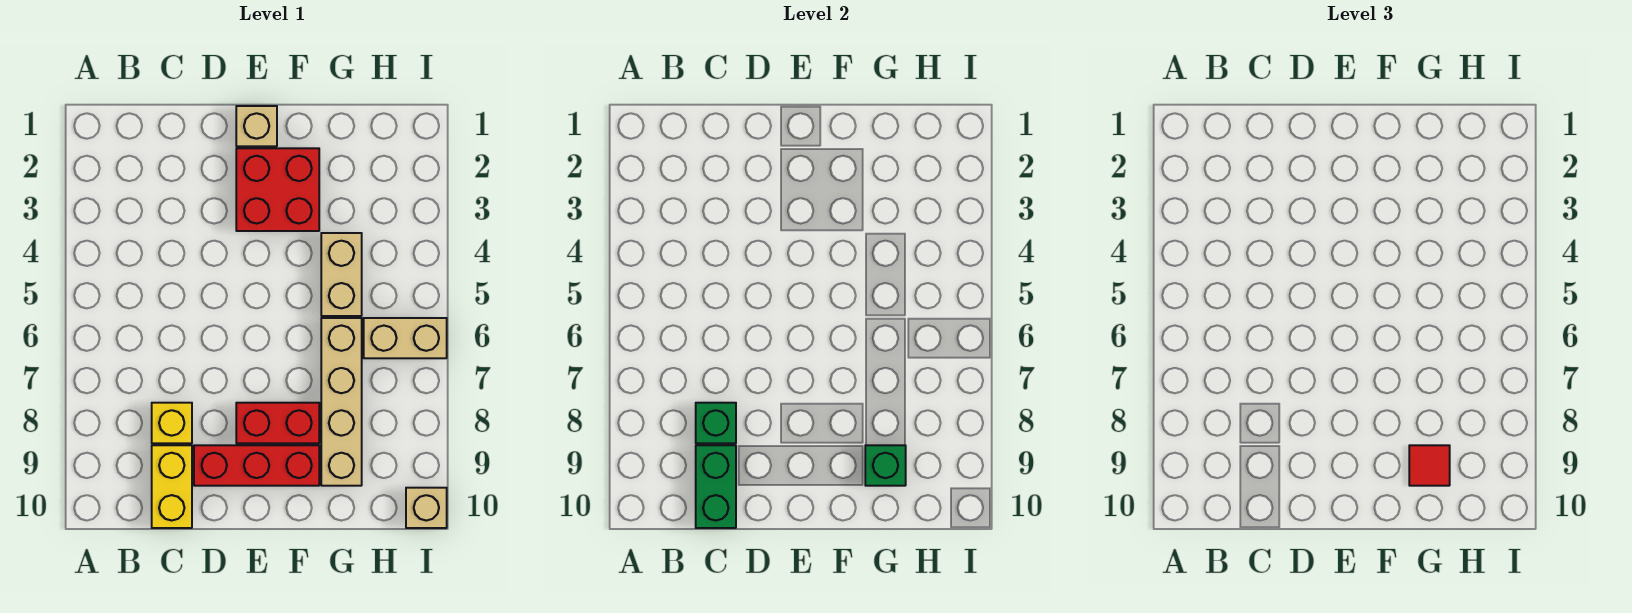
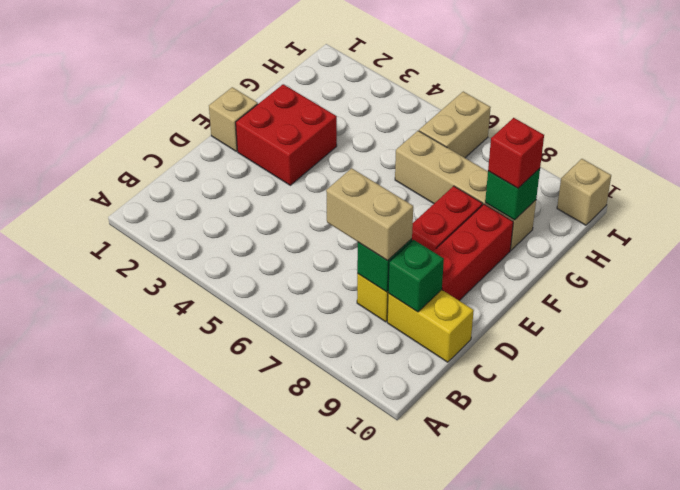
green 1x2 brick [696,445,736,528] -> green 1x1 brick [388,240,444,312]
tan 1x2 brick [321,233,362,316] -> tan 1x2 brick moved to [326,168,413,261]
red 1x1 tile [1409,445,1450,486] -> red 1x1 brick [488,118,544,188]

